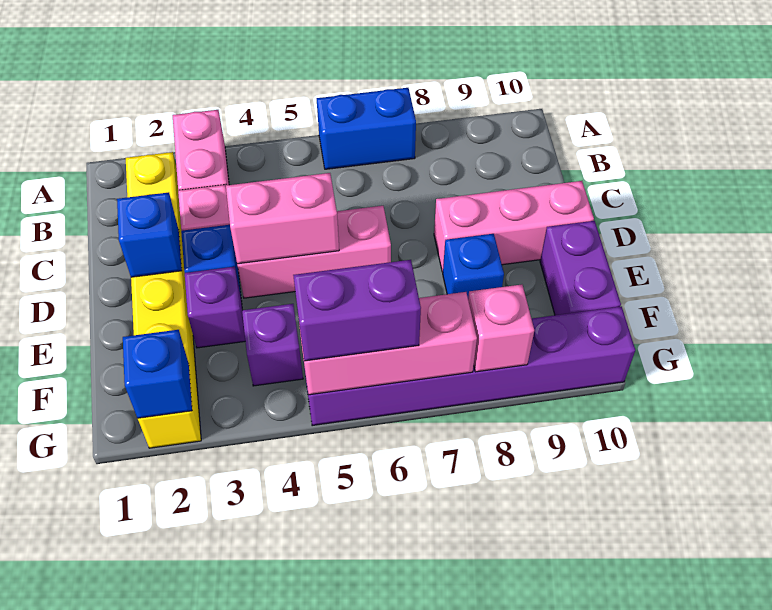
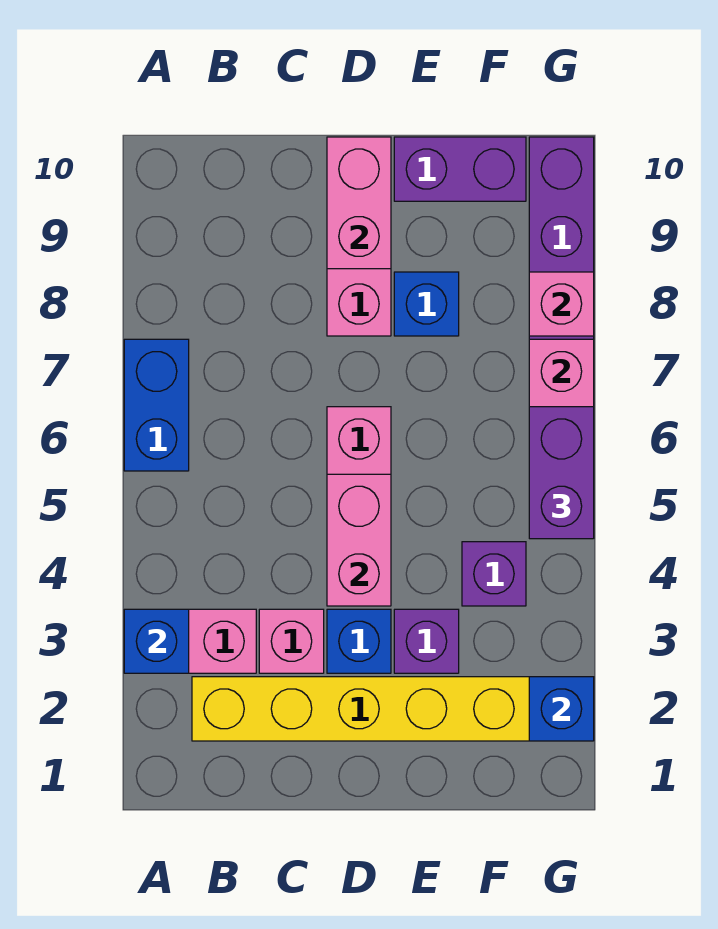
blue 1x1 brick [117,192,182,277] -> blue 1x1 brick moved to [124,609,189,673]
none -> pink 1x2 brick [327,137,391,269]

